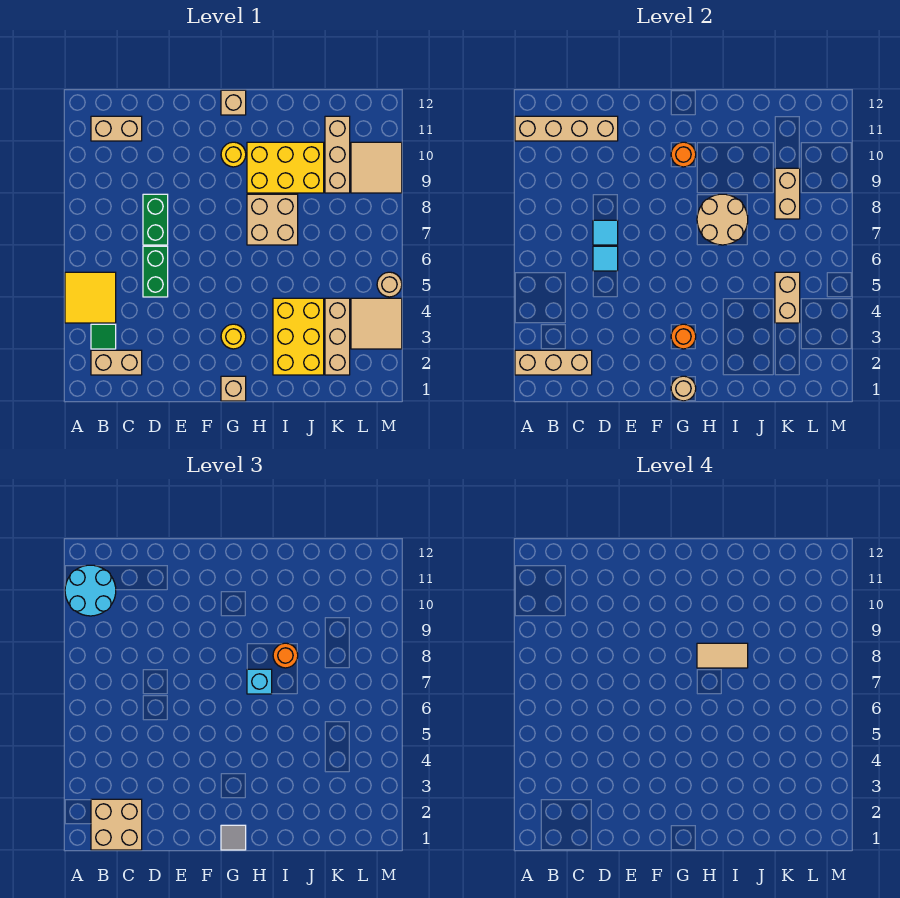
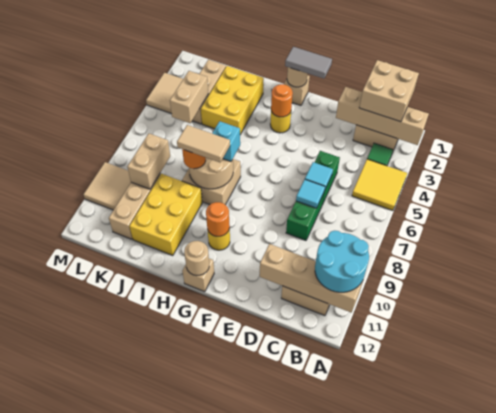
tan 1x3 brick [515,350,592,375] -> tan 1x4 brick [336,87,429,145]
grey 1x1 tile [221,825,246,850] -> grey 1x2 tile [285,47,332,79]
yellow 2x3 brick [247,142,324,193] -> yellow 2x3 brick turned to [129,174,202,256]
tan 1x1 round brick [377,272,402,297] -> tan 1x1 round brick moved to [184,241,209,276]

